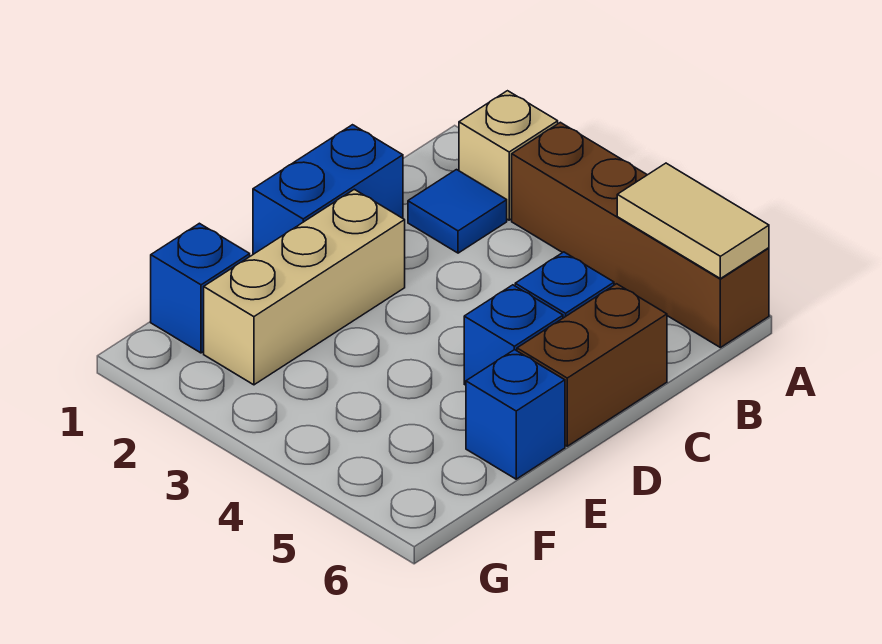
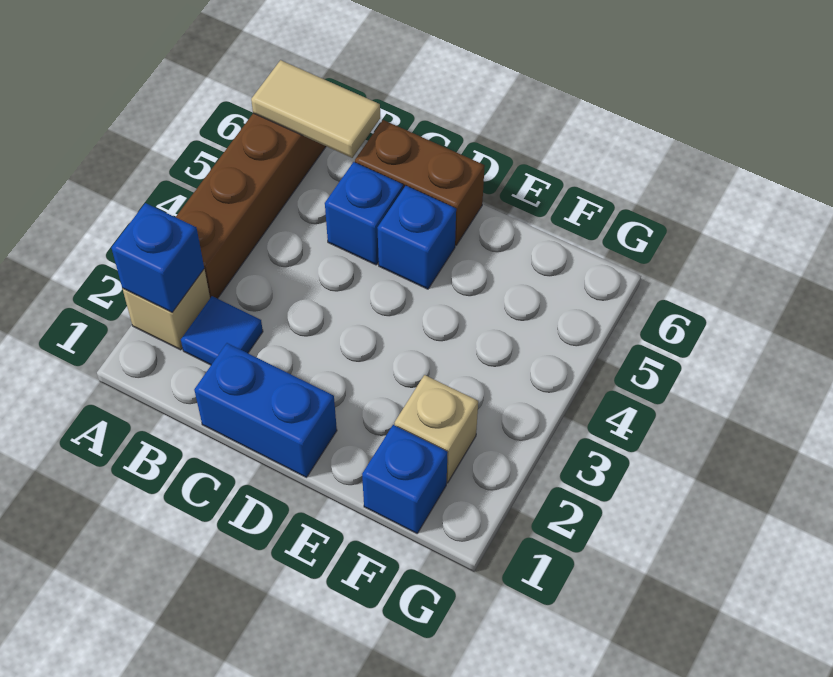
tan 1x2 tile [617,163,769,279] -> tan 1x2 tile turned to [251,60,380,158]
tan 1x3 brick [204,189,405,385] -> tan 1x1 brick [395,375,478,483]
blue 1x1 brick [466,350,565,479] -> blue 1x1 brick moved to [112,203,204,312]

